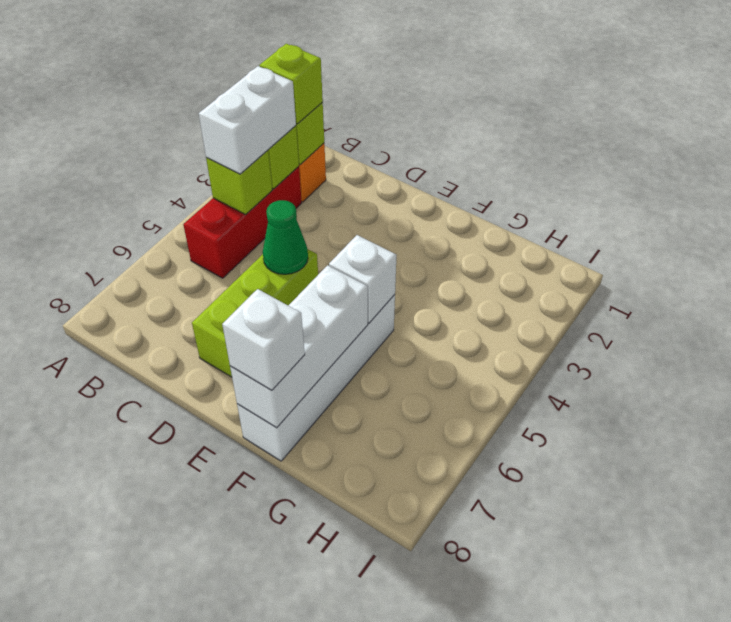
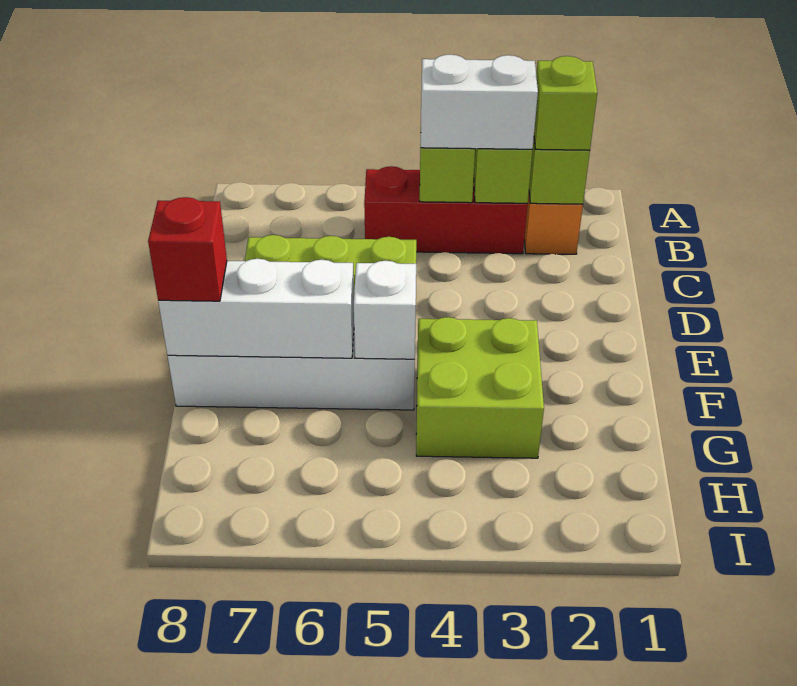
green 1x1 cone [263,200,308,274] -> none
none -> lime 2x2 brick [416,317,544,458]
white 1x1 brick [222,289,305,390] -> red 1x1 brick [148,197,227,301]

